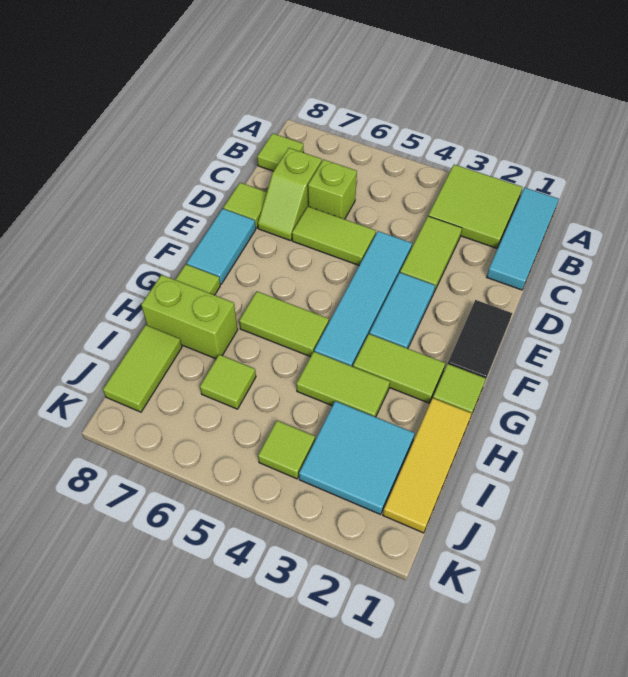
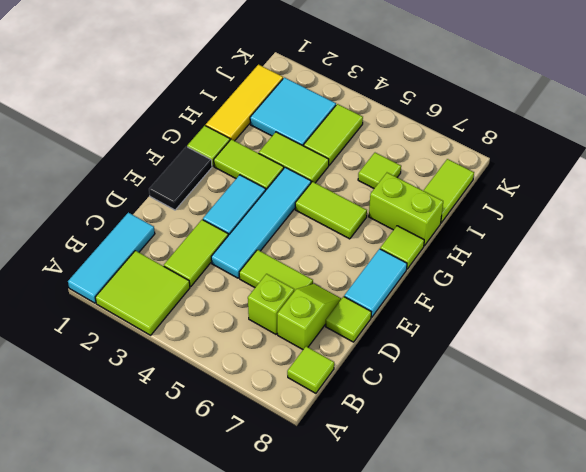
lime 1x1 tile [258,421,315,479] -> lime 1x2 tile [304,104,363,165]

